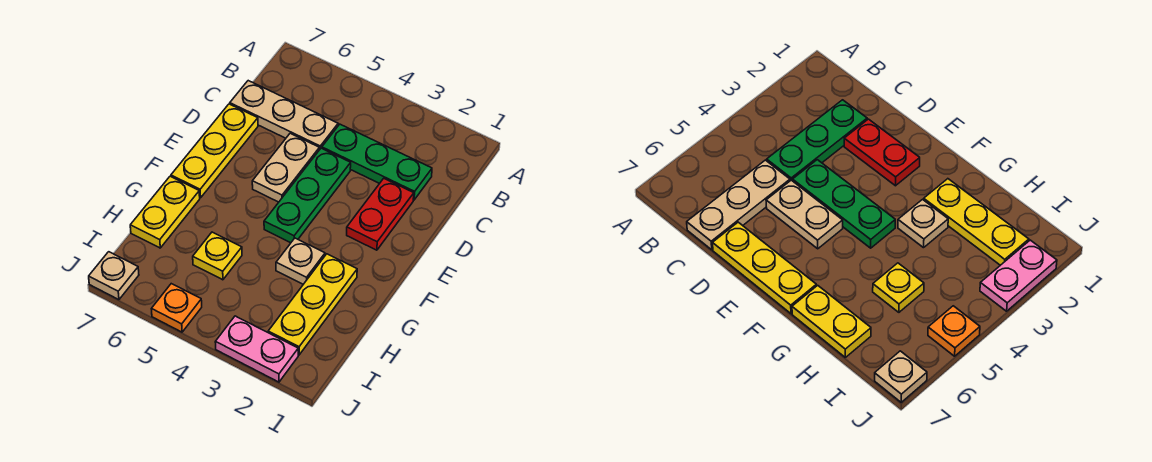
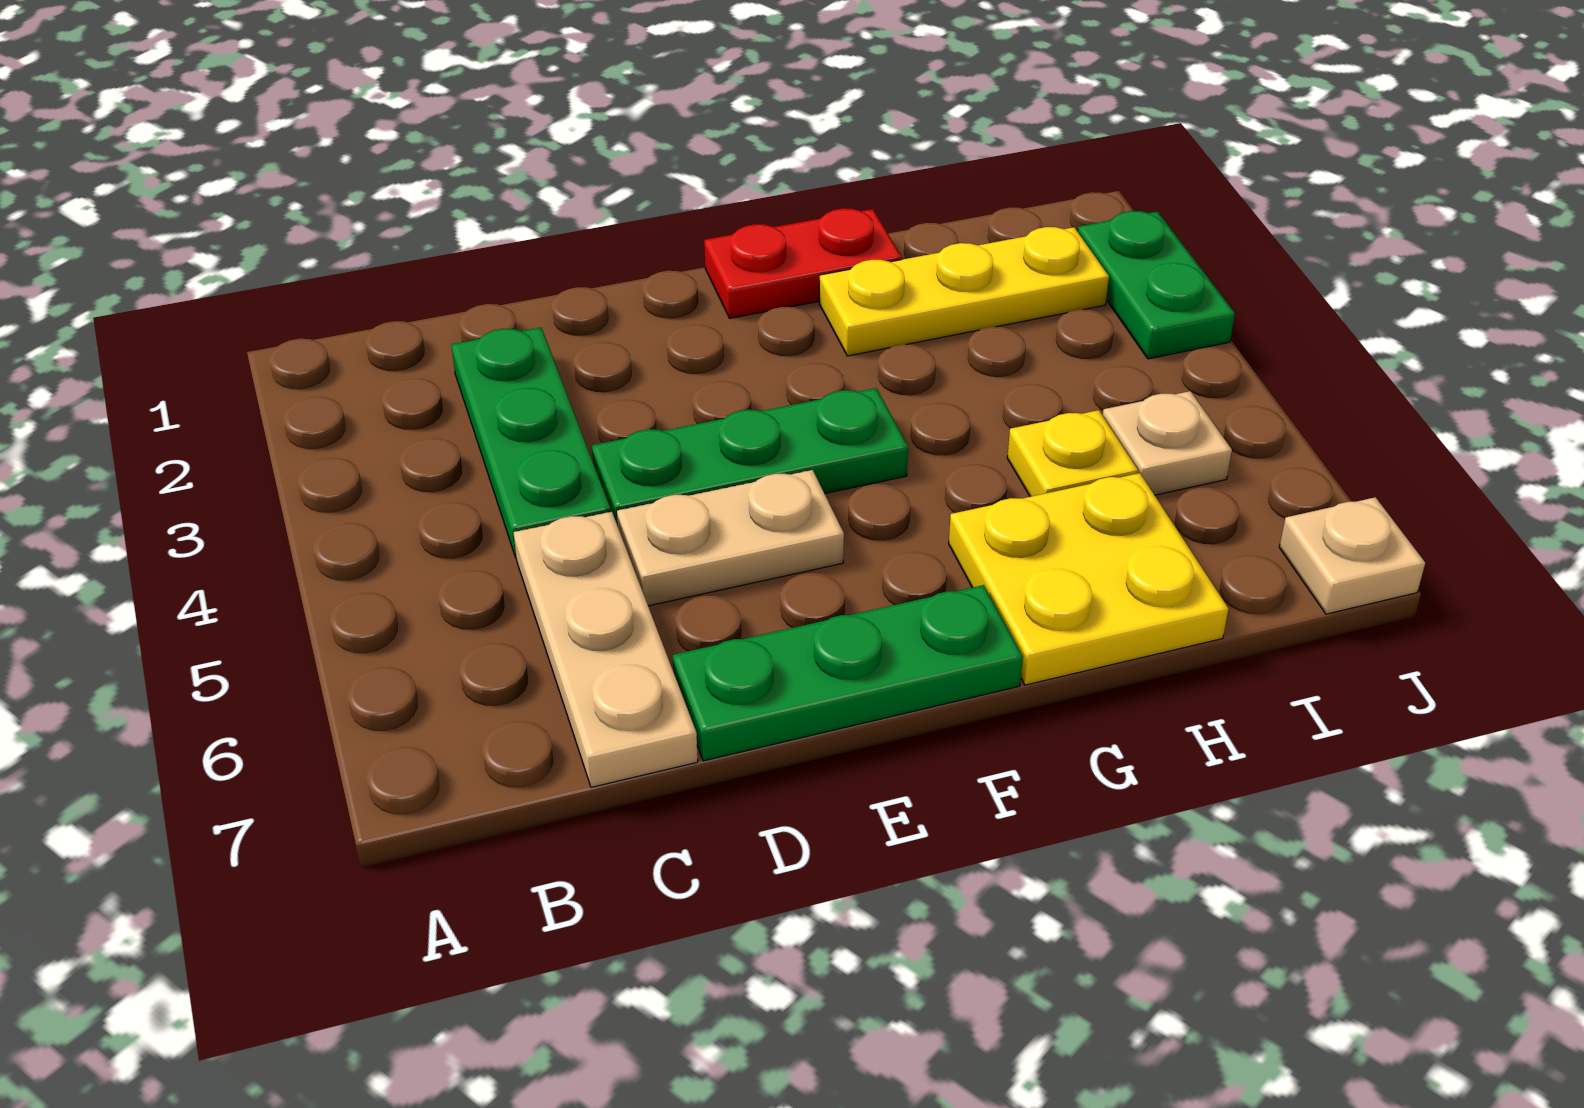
red 1x2 plate [347,178,414,250] -> red 1x2 plate moved to [704,208,902,318]
yellow 1x3 plate [171,104,258,198] -> green 1x3 plate [673,585,1023,761]
tan 1x1 plate [276,238,325,284] -> tan 1x1 plate moved to [1103,391,1232,495]
yellow 1x2 plate [130,176,200,248] -> yellow 2x2 plate [949,473,1228,685]
pink 1x2 plate [215,316,298,382] -> green 1x2 plate [1078,211,1235,359]
orange 1x1 plate [152,284,202,332] -> none

